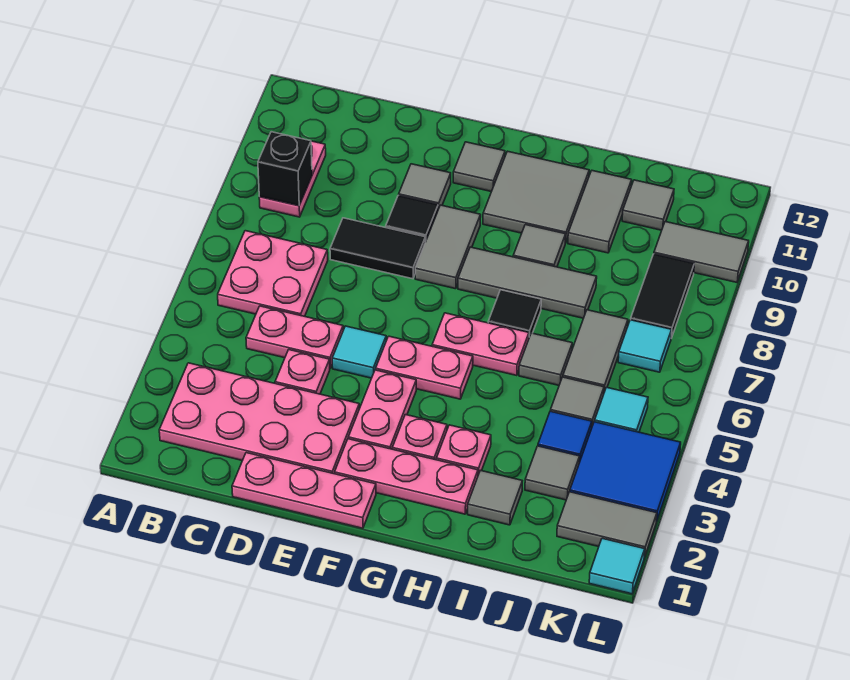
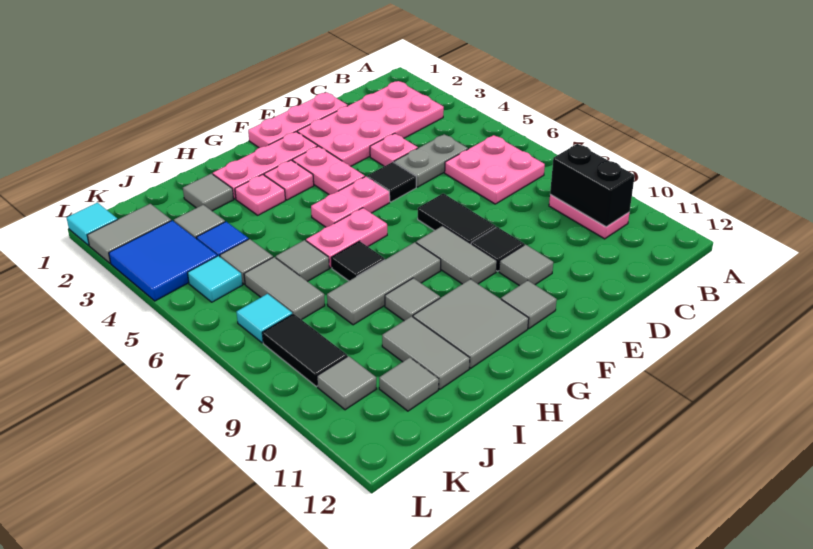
black 1x1 brick [258,132,312,206] -> black 1x2 brick [550,144,635,227]
pink 1x2 plate [246,306,343,368] -> grey 1x2 plate [394,134,468,187]
black 1x2 tile [330,218,425,279] -> black 1x2 tile turned to [418,193,496,244]
cyan 1x1 tile [332,326,386,378] -> black 1x1 tile [367,162,416,202]
grey 1x2 tile [654,222,749,282] -> grey 1x1 tile [317,356,377,410]

